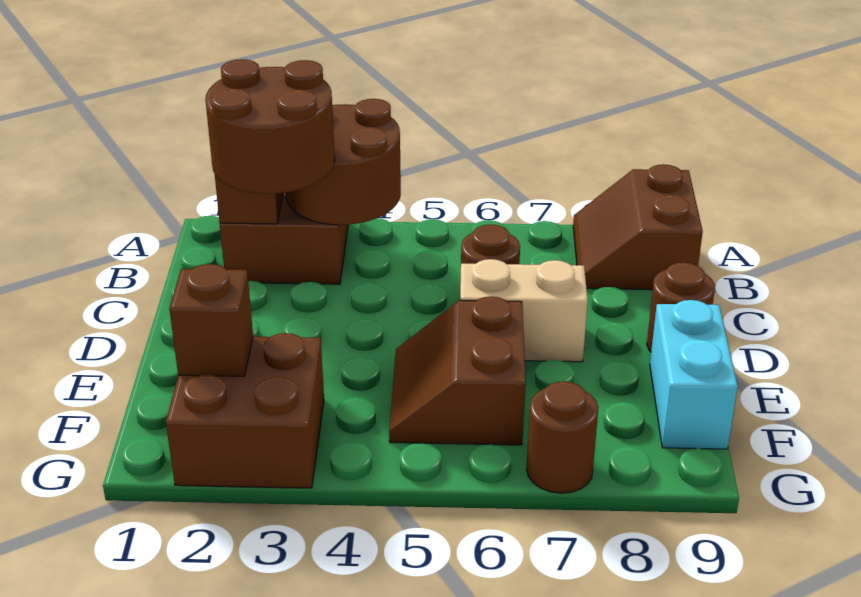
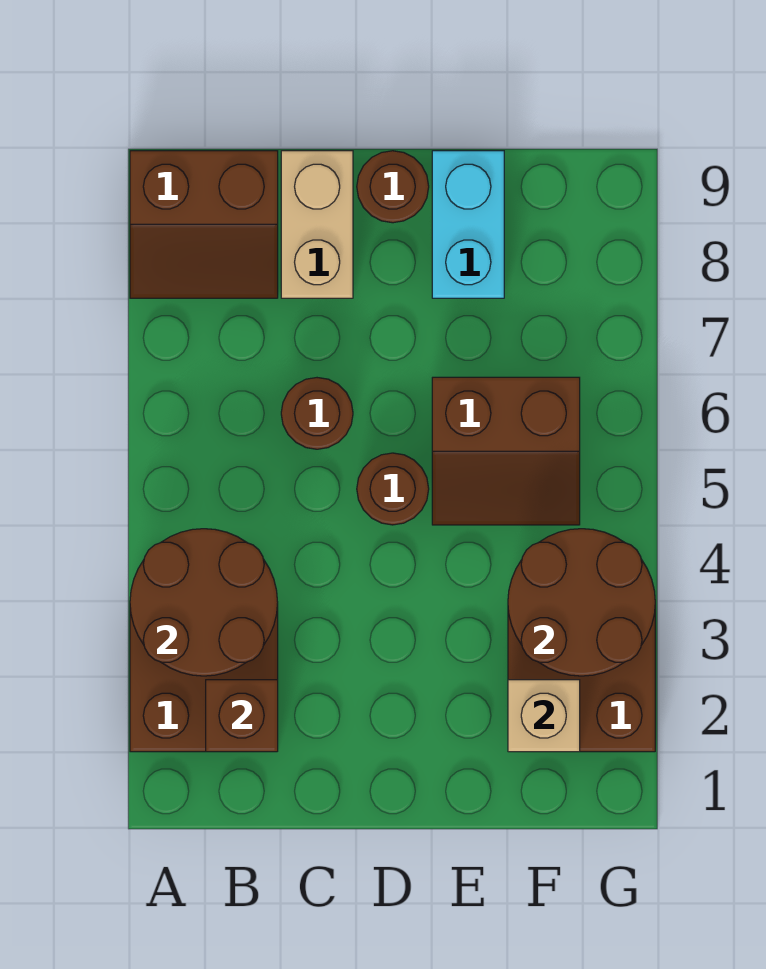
brown 2x2 round brick [205,59,335,194] -> brown 2x2 round brick moved to [508,529,655,676]
tan 1x2 brick [460,259,588,362] -> tan 1x2 brick moved to [281,151,353,298]
cyan 1x2 brick [650,300,738,449] -> cyan 1x2 brick turned to [432,151,504,298]
brown 1x1 brick [169,264,253,376] -> tan 1x1 brick [508,680,580,752]
brown 1x1 round brick [527,381,598,493] -> brown 1x1 round brick moved to [357,453,429,525]

